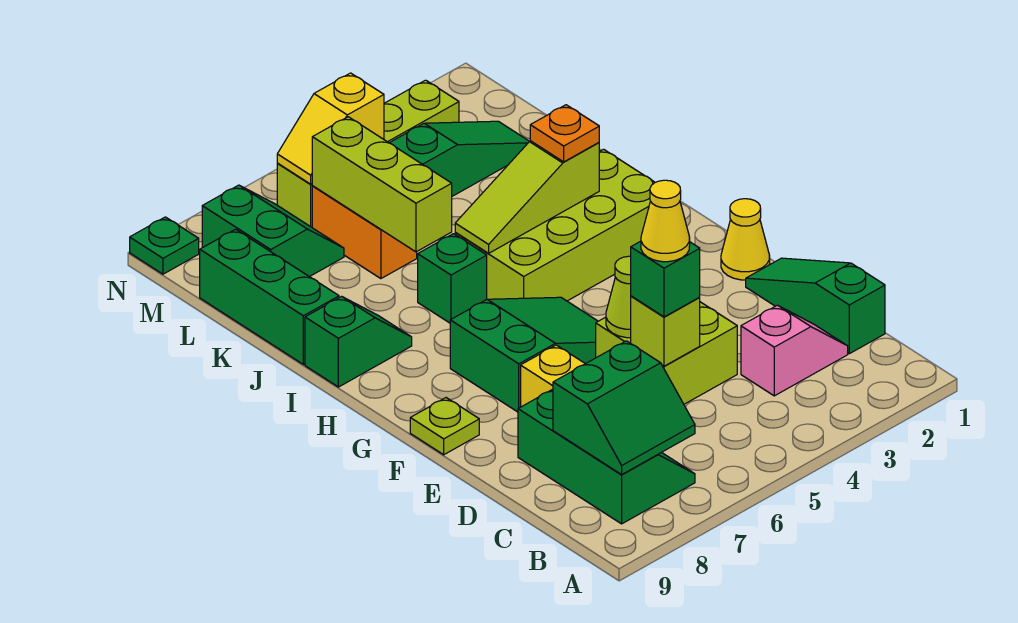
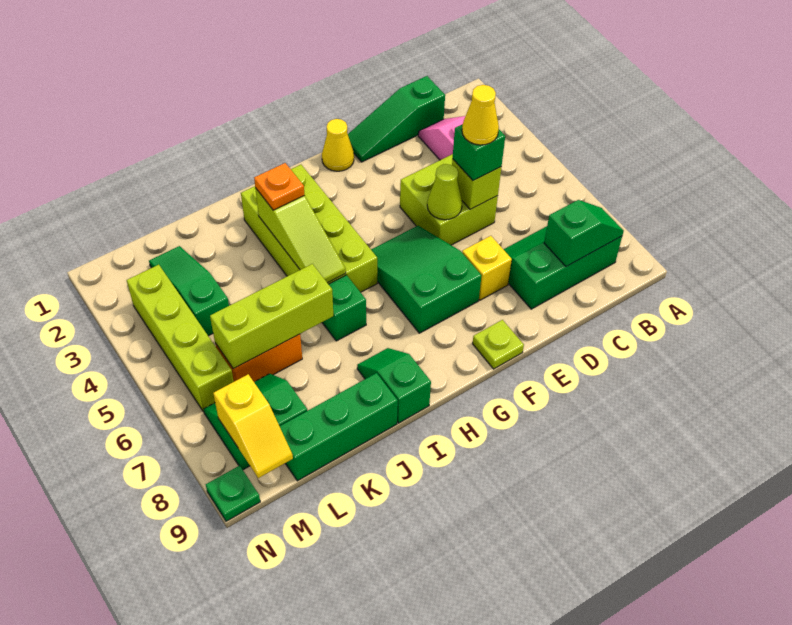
green 2x2 slope [553,341,695,474] -> green 1x2 slope [544,200,624,267]
yellow 1x2 slope [277,73,384,184] -> yellow 1x2 slope moved to [213,374,293,478]

